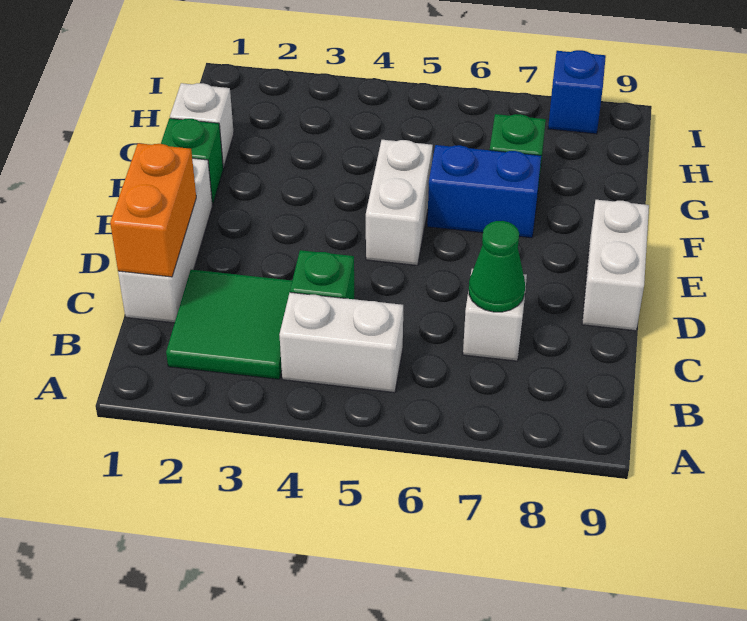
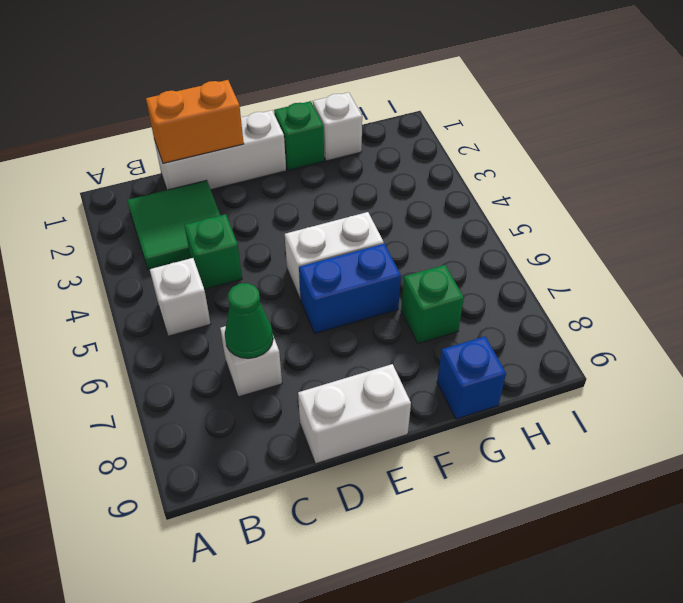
white 1x2 brick [279,292,403,393] -> white 1x1 brick [150,258,211,336]
blue 1x2 brick [427,145,541,238] -> blue 1x2 brick turned to [299,244,401,334]
blue 1x1 brick [548,50,606,134] -> blue 1x1 brick moved to [437,336,506,419]

